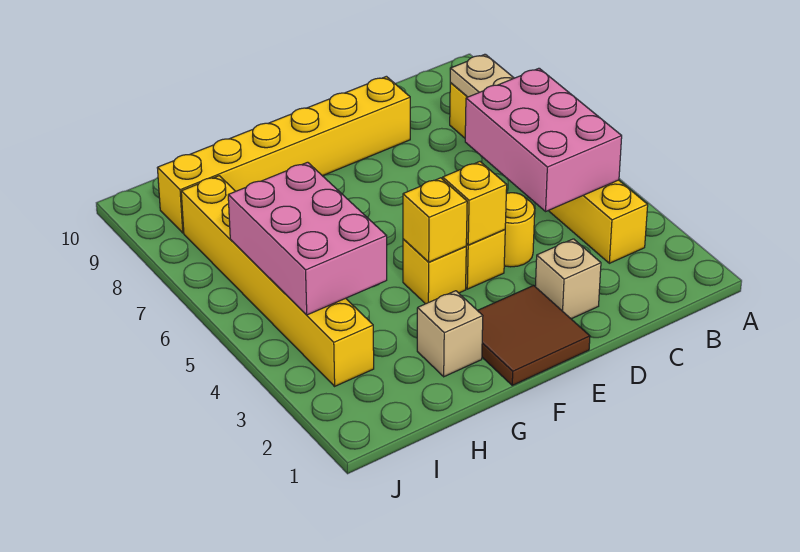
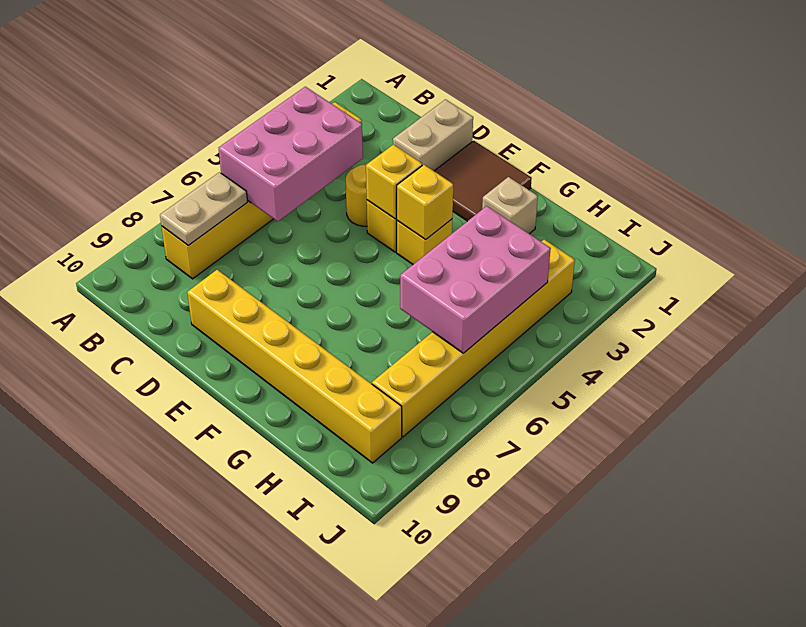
tan 1x1 brick [535,239,601,319] -> tan 1x2 brick [393,99,473,171]

